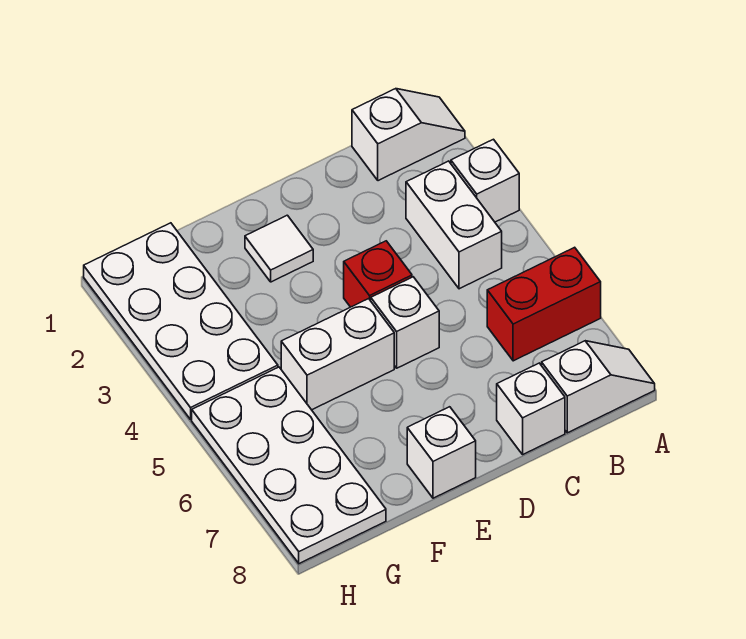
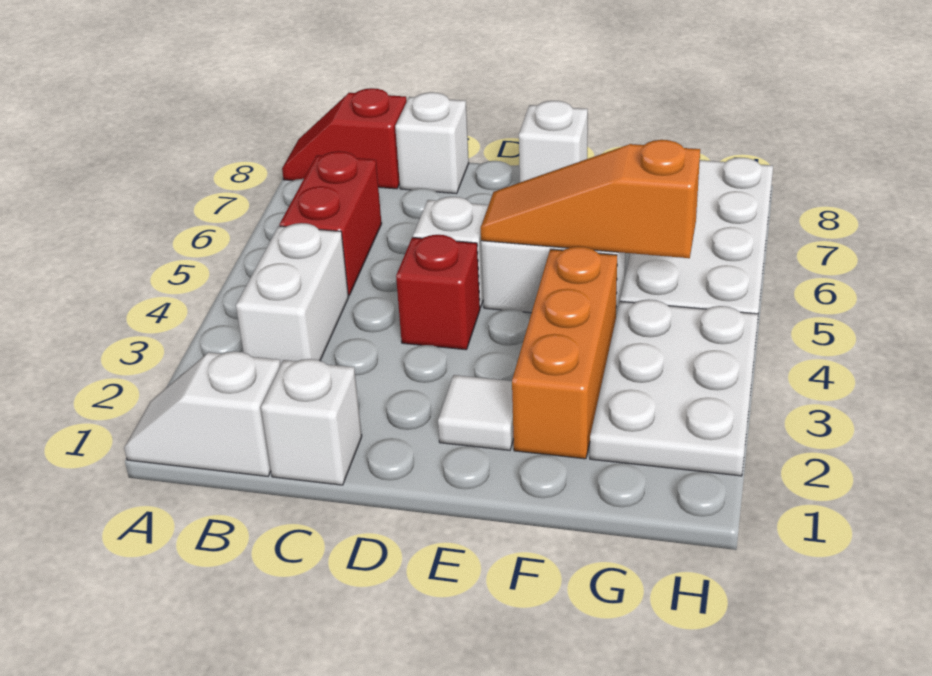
white 1x1 brick [451,139,519,222] -> white 1x1 brick moved to [261,359,362,485]
red 1x2 brick [487,247,601,361] -> red 1x2 brick turned to [279,151,382,296]
white 1x2 slope [542,341,655,433] -> red 1x2 slope [282,88,407,189]
none -> orange 1x3 slope [481,140,700,258]
none -> orange 1x3 brick [512,246,617,459]
white 2x4 plate [84,223,278,419] -> white 2x3 plate [590,299,758,476]

